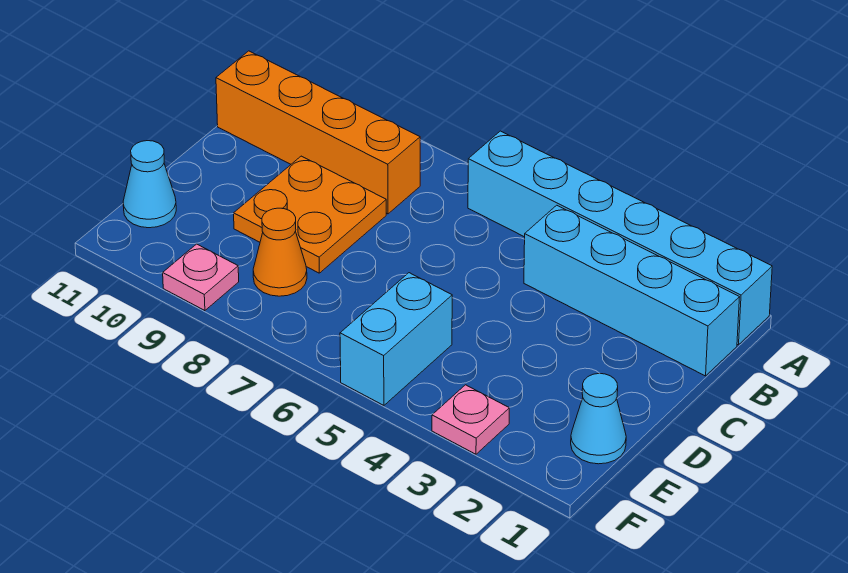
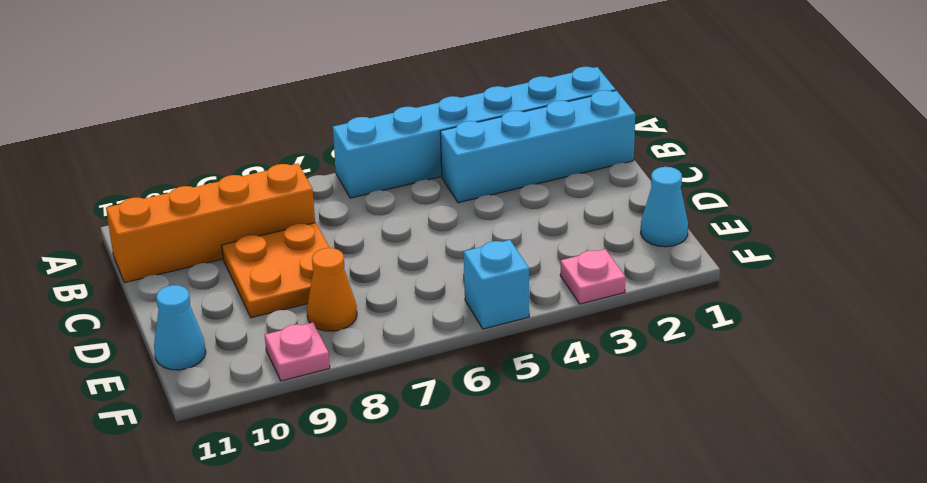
cyan 1x2 brick [340,273,452,405] -> cyan 1x1 brick [464,240,529,329]

